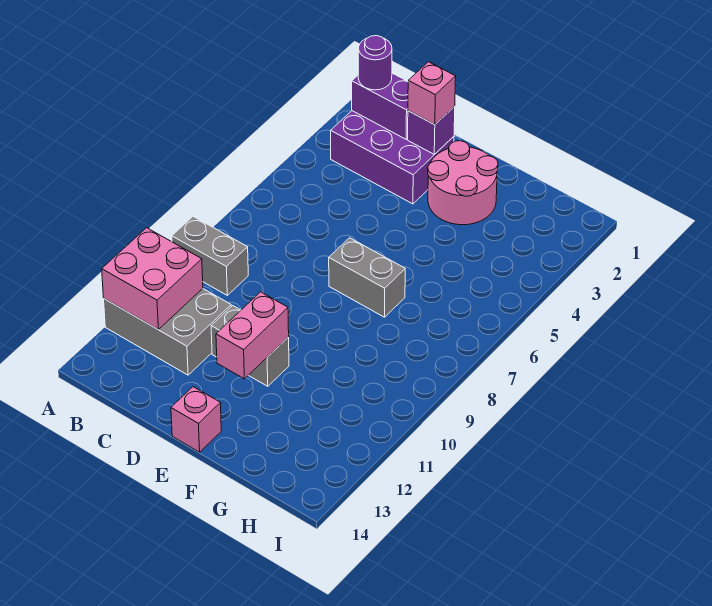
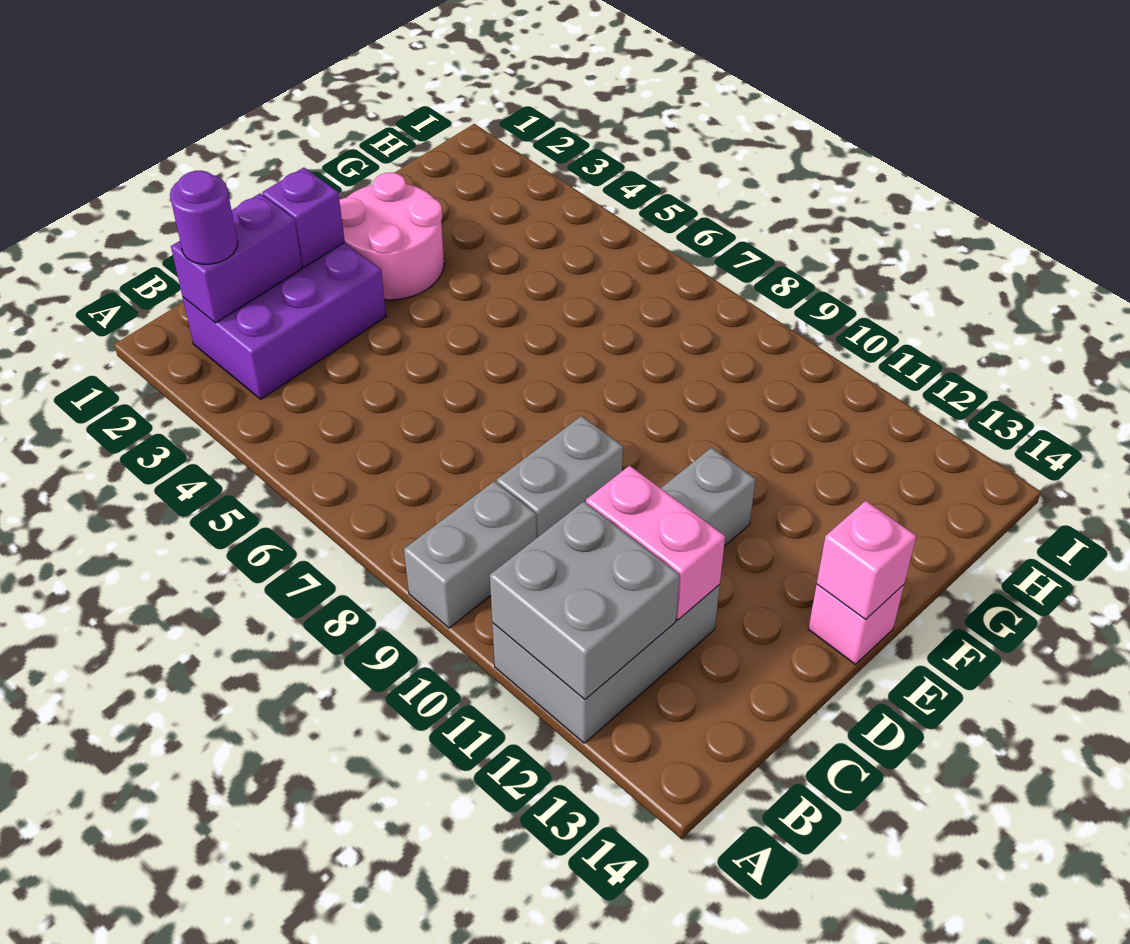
pink 2x2 brick [102,228,203,329] -> grey 2x2 brick [490,501,680,699]
pink 1x1 brick [408,62,456,125] -> pink 1x1 brick moved to [817,501,916,619]
grey 1x2 brick [329,238,405,317] -> grey 1x2 brick moved to [497,416,623,538]
pink 1x2 brick [216,292,289,379] -> pink 1x2 brick moved to [586,465,725,620]

